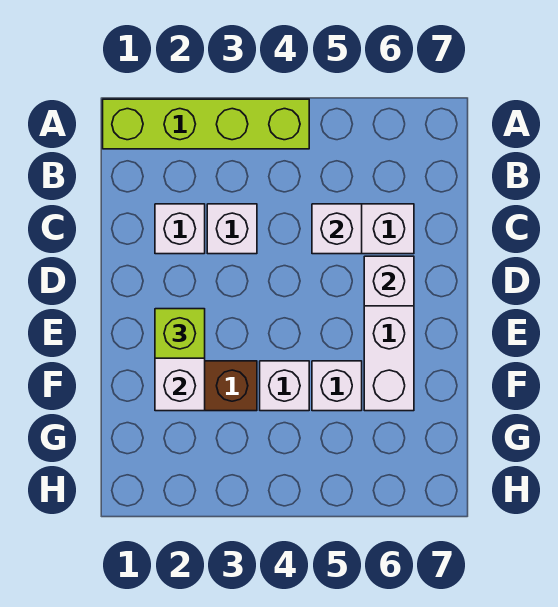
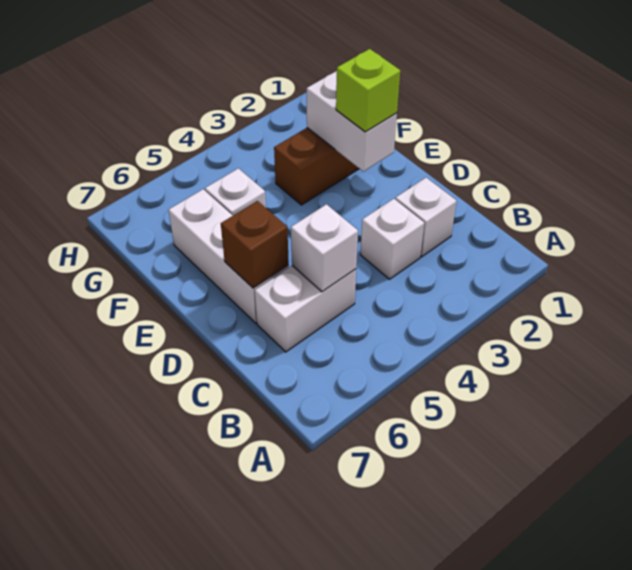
lime 1x4 brick [103,99,309,149] -> none
white 1x1 brick [364,256,414,306] -> brown 1x1 brick [221,201,289,288]
white 1x1 brick [260,361,309,411] -> none

